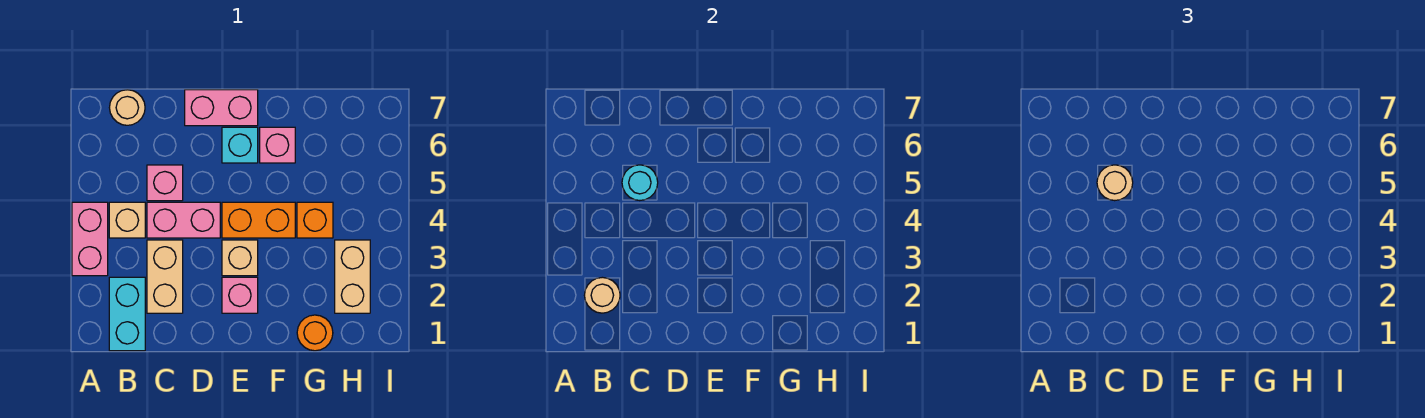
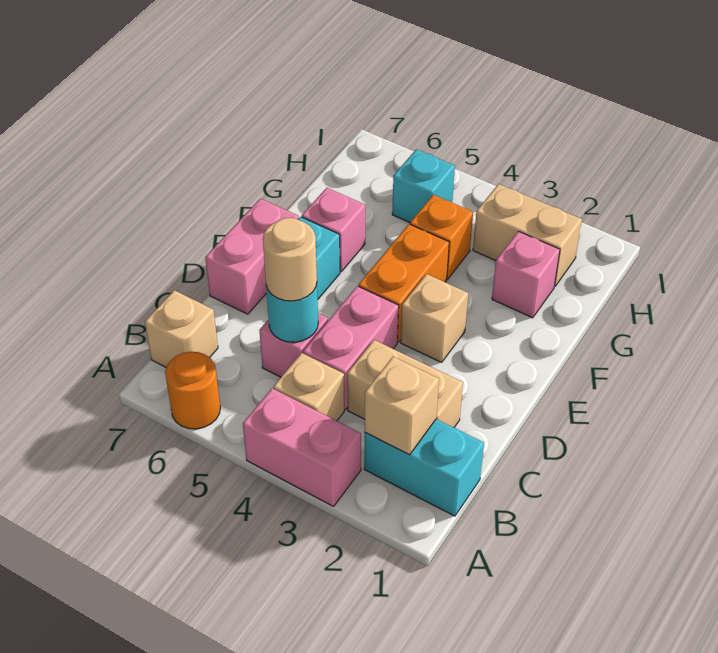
tan 1x1 round brick [584,277,620,313] -> tan 1x1 brick [365,357,439,455]
tan 1x1 round brick [109,90,145,125] -> tan 1x1 brick [145,290,218,367]
pink 1x1 brick [222,277,258,313] -> pink 1x1 brick moved to [492,231,560,318]
orange 1x1 round brick [297,315,333,351] -> orange 1x1 round brick moved to [165,352,220,429]
none -> cyan 1x1 brick [392,149,455,223]

